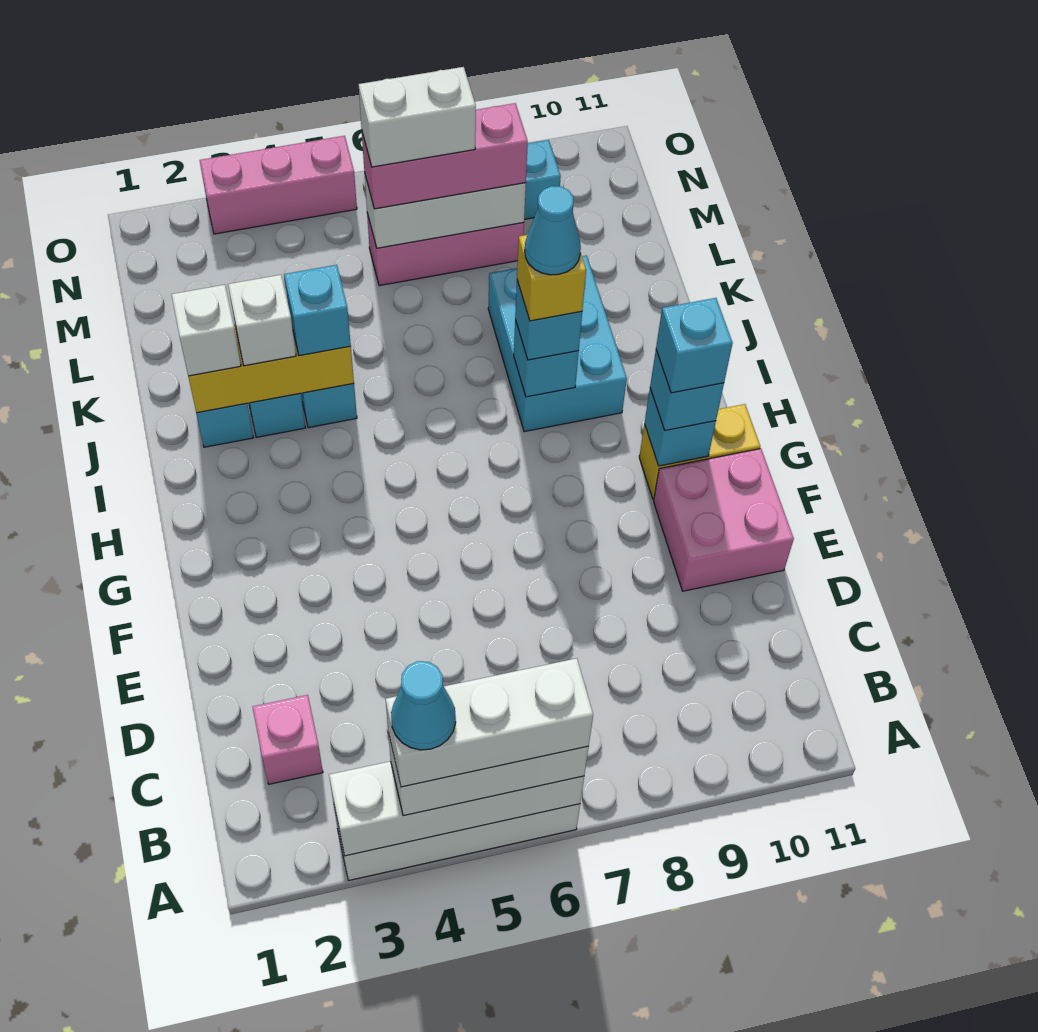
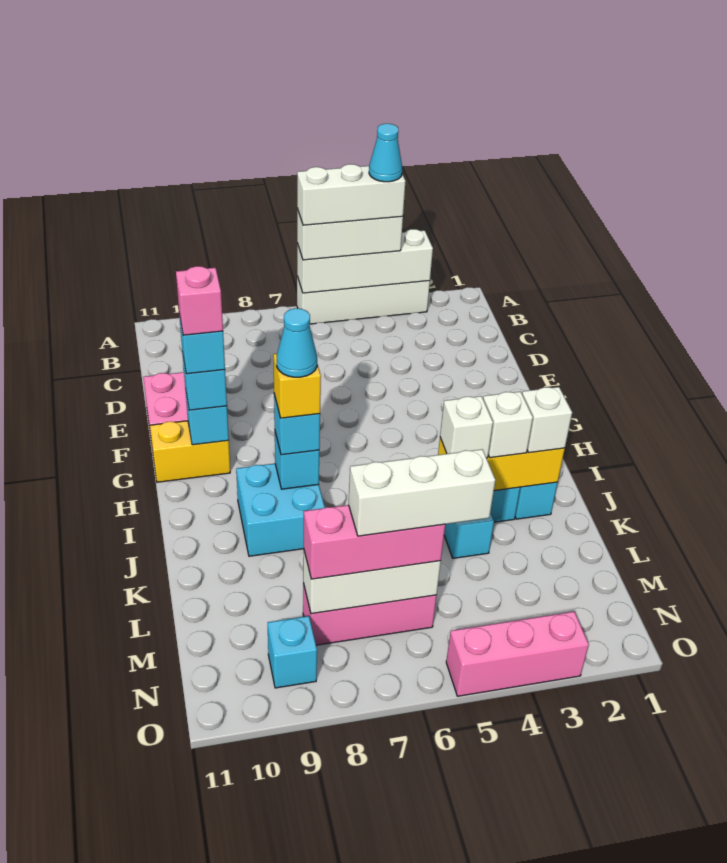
pink 1x1 brick [253,695,323,784] -> pink 1x1 brick moved to [176,266,223,335]
cyan 2x3 brick [488,256,627,432] -> cyan 2x2 brick [236,464,325,556]
cyan 1x1 brick [284,265,351,356] -> white 1x1 brick [440,396,493,458]
white 1x2 brick [359,67,476,167] -> white 1x3 brick [349,449,495,536]

